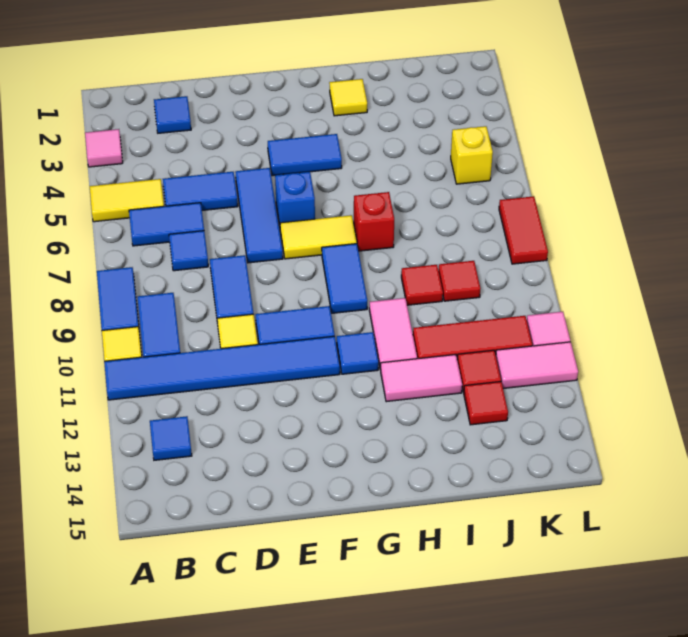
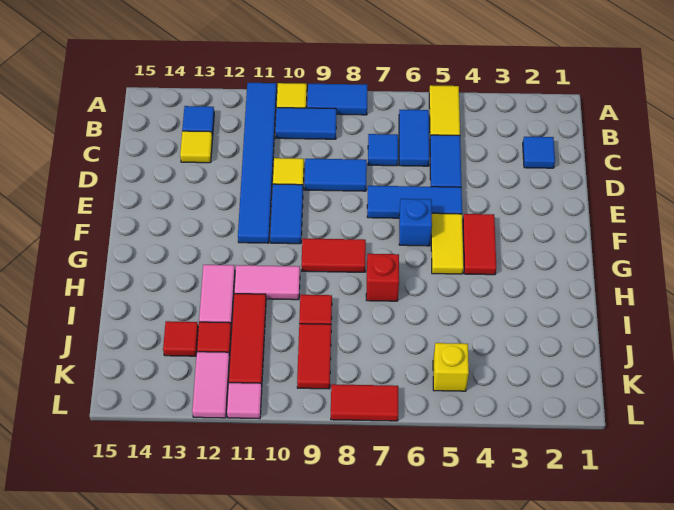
pink 1x1 tile [85,129,123,167] -> none
blue 1x2 tile [268,134,342,176] -> red 1x2 tile [463,214,496,275]
yellow 1x2 tile [280,215,357,259] -> yellow 1x2 tile moved to [431,213,464,274]
blue 1x2 tile [322,244,367,313] -> red 1x2 tile [301,238,366,272]
blue 1x1 tile [337,332,379,374] -> none
yellow 1x1 tile [329,79,367,116] -> yellow 1x1 tile moved to [180,131,213,163]
red 1x1 tile [439,261,481,301] -> red 1x2 tile [297,324,331,389]

